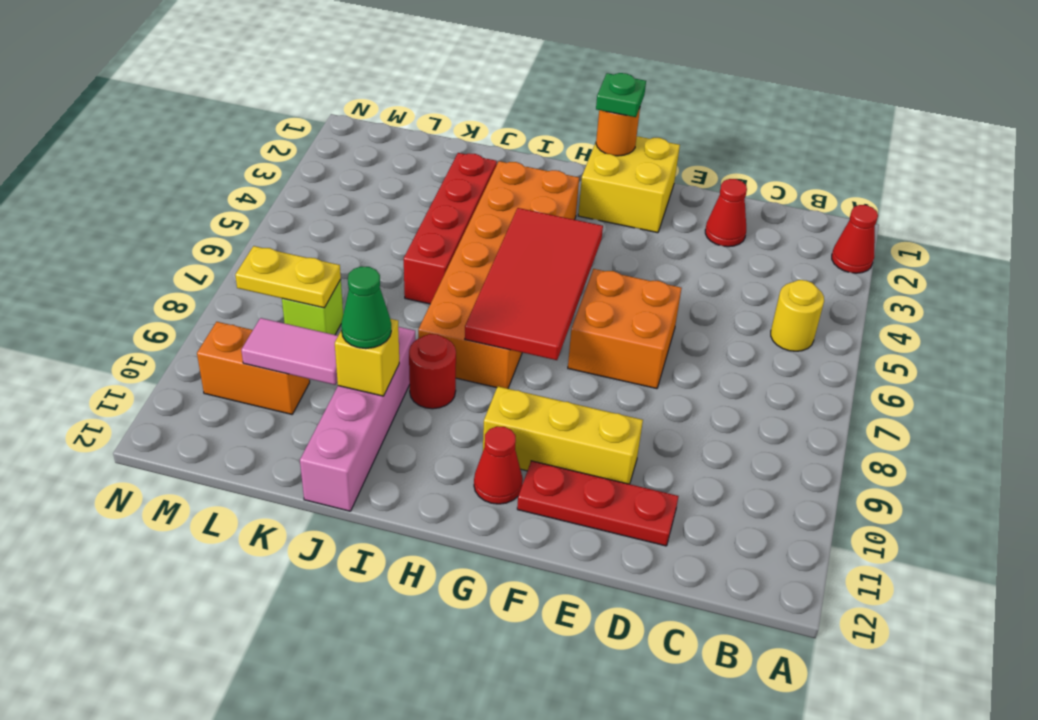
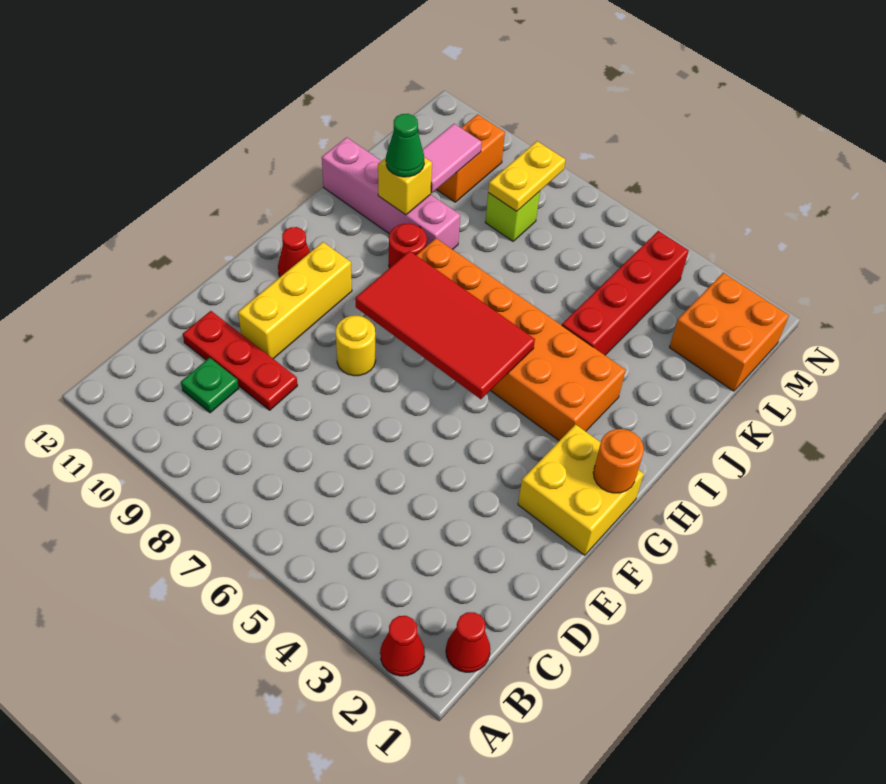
yellow 1x1 round brick [771,280,824,351] -> yellow 1x1 round brick moved to [336,316,376,376]
red 1x1 cone [705,179,747,247] -> red 1x1 cone moved to [446,612,490,672]
red 1x3 plate [517,461,679,546] -> red 1x3 plate turned to [183,311,298,410]
orange 2x2 brick [568,269,681,389] -> orange 2x2 brick moved to [669,273,789,391]
green 1x1 plate [596,73,646,117] -> green 1x1 plate moved to [181,358,239,413]
red 1x4 brick [404,153,497,304] -> red 1x4 brick turned to [562,231,689,355]

